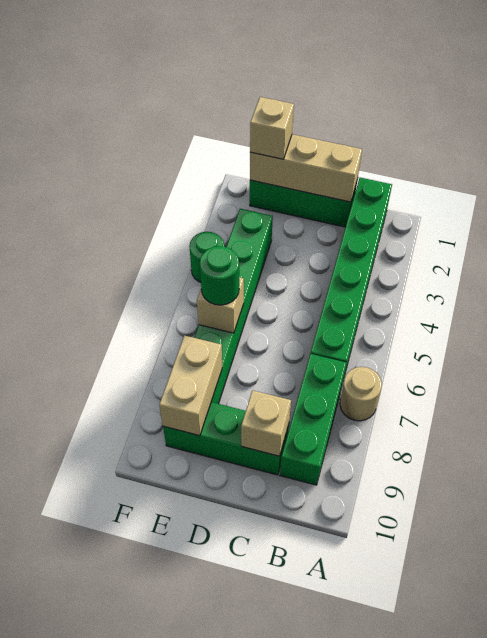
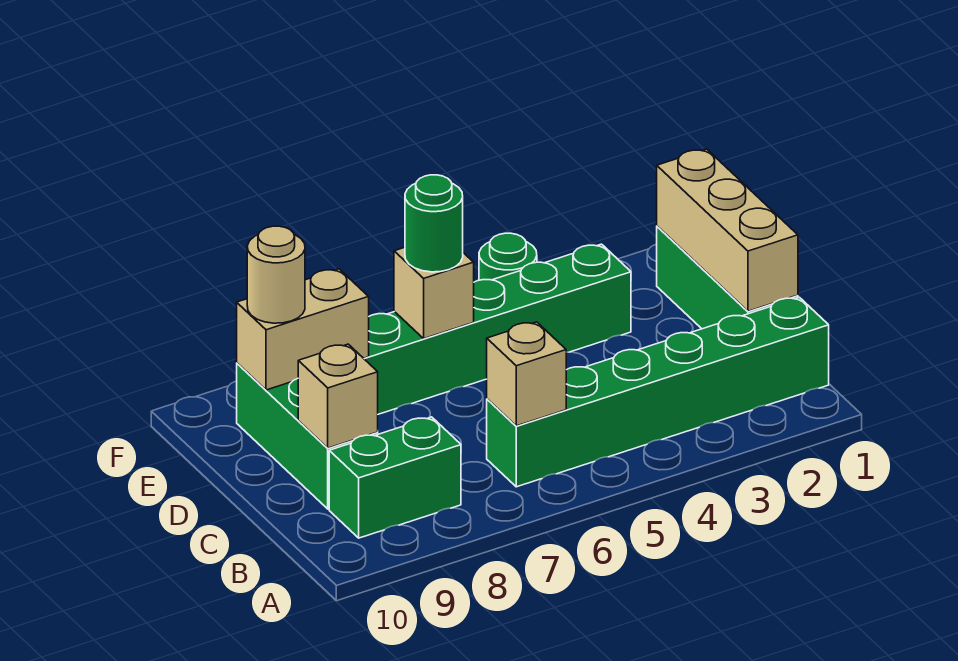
tan 1x1 round brick [340,367,382,421] -> tan 1x1 round brick moved to [247,226,305,323]
green 1x3 brick [280,354,347,485] -> green 1x2 brick [329,417,461,538]
tan 1x1 brick [250,97,294,159] -> tan 1x1 brick moved to [487,322,566,426]

